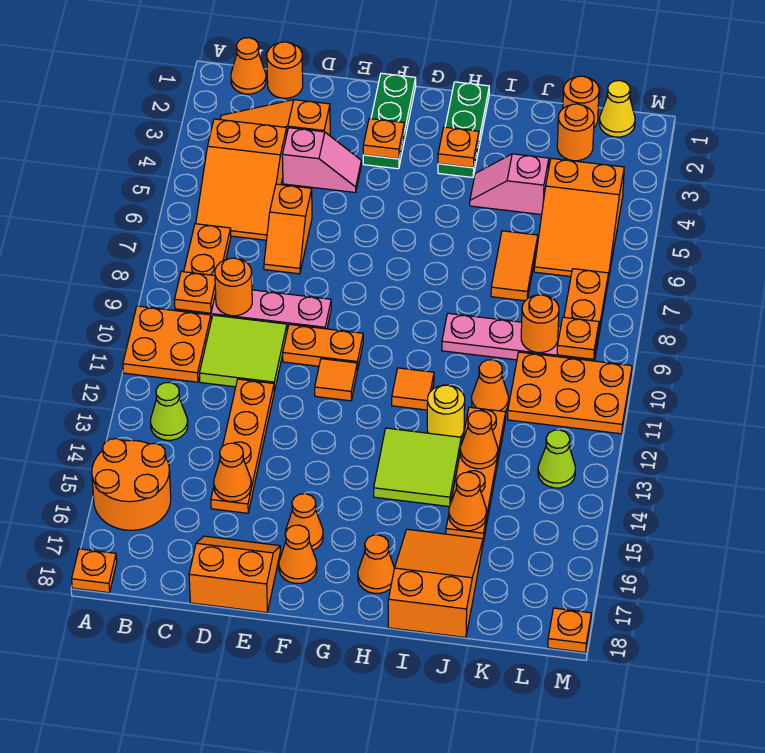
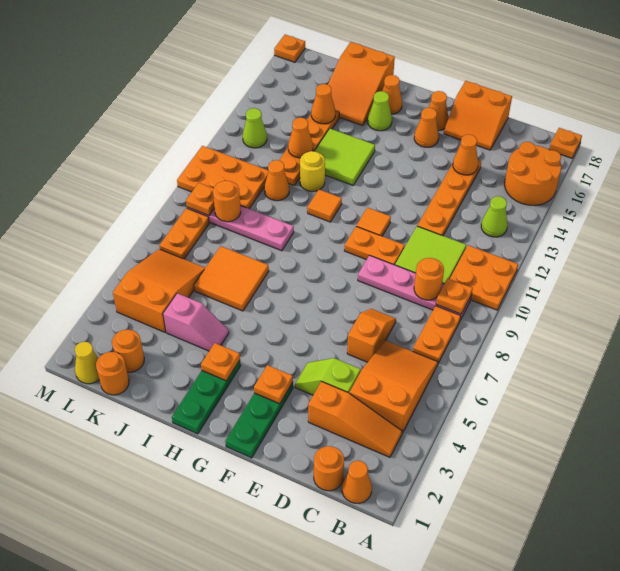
pink 1x2 slope [282,128,361,193] -> lime 1x2 slope [295,358,361,395]
none -> lime 1x1 cone [368,91,392,131]
orange 1x2 tile [491,231,538,301] -> orange 2x2 tile [194,246,269,311]

